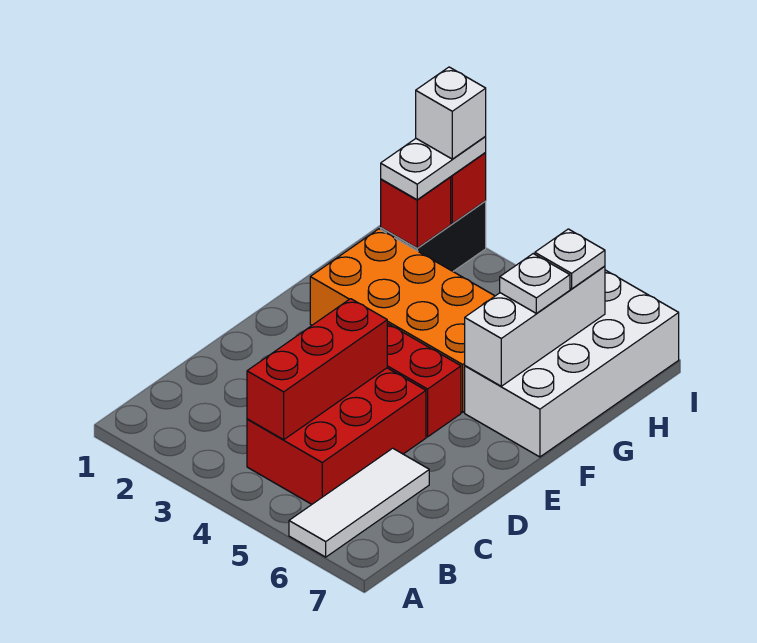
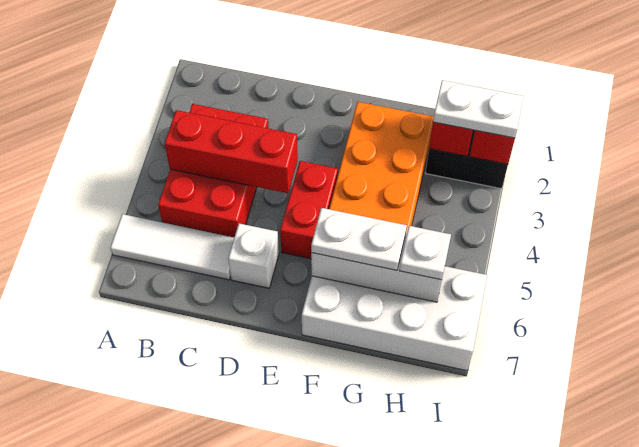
red 2x3 brick [247,368,426,504] -> red 2x3 brick turned to [158,104,269,237]
white 1x1 plate [500,254,570,313] -> white 1x2 plate [311,208,407,270]
white 1x1 brick [416,67,486,159] -> white 1x1 brick moved to [228,223,279,288]

